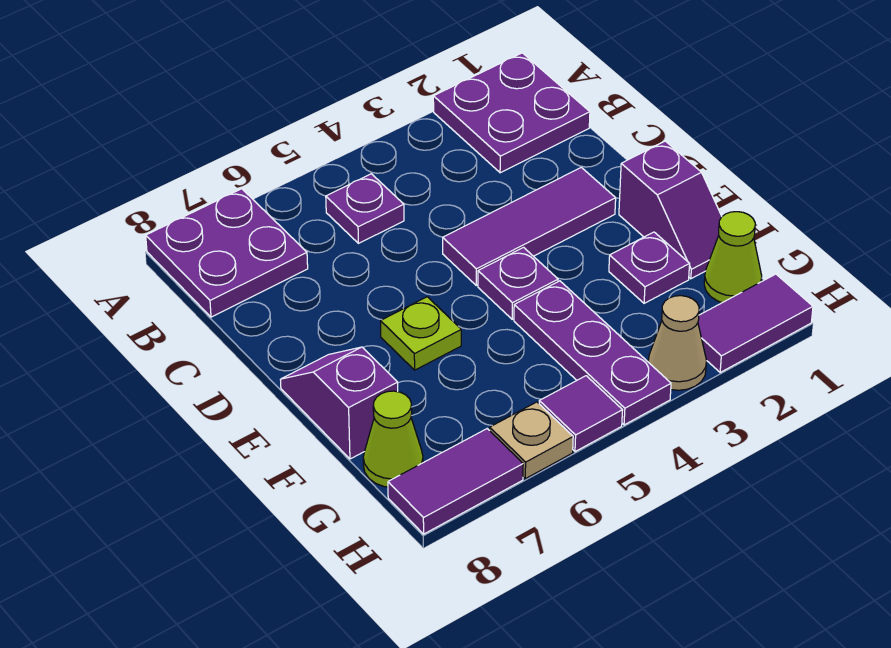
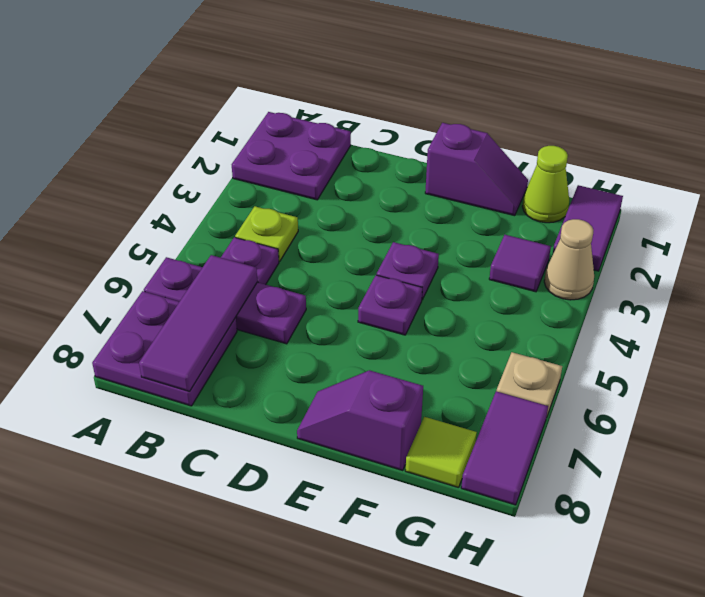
purple 1x3 tile [443,167,616,285] -> purple 1x3 tile moved to [139,255,257,392]
lime 1x1 plate [380,297,461,370] -> lime 1x1 plate moved to [235,206,298,262]
purple 1x1 plate [609,232,690,303] -> purple 1x1 plate moved to [358,275,422,335]
purple 1x3 plate [514,281,671,425] -> purple 1x3 plate moved to [144,257,306,344]
lime 1x1 cone [363,391,423,487] -> lime 1x1 tile [405,417,477,488]
purple 1x1 tile [539,376,623,452] -> purple 1x1 tile moved to [489,235,551,292]

